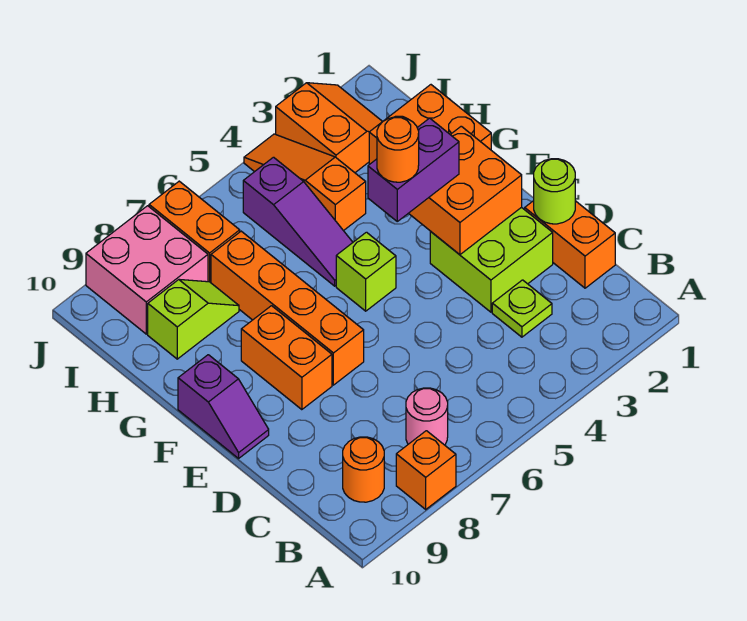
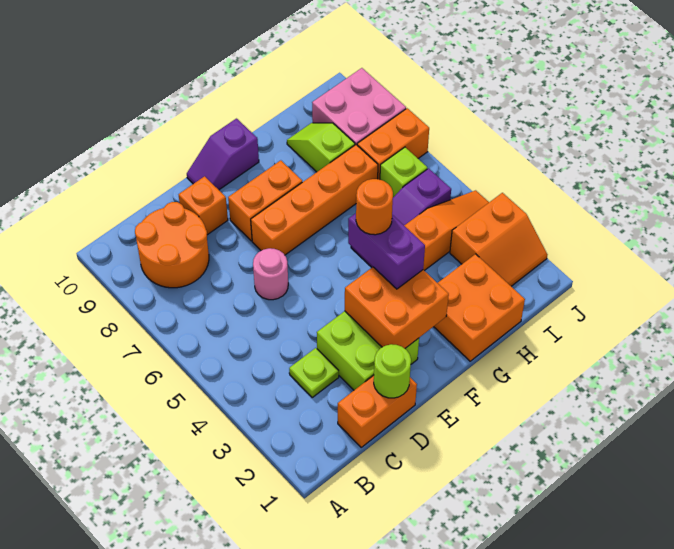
orange 1x1 brick [396,431,456,509] -> orange 1x1 brick moved to [179,176,228,235]
pink 1x1 round brick [406,388,448,445] -> pink 1x1 round brick moved to [253,248,288,300]
orange 1x1 round brick [343,437,384,502] -> orange 2x2 round brick [135,202,209,288]
lime 1x1 brick [336,232,396,311] -> lime 1x1 brick moved to [380,147,427,197]
lime 1x2 slope [148,279,239,359] -> lime 1x2 slope turned to [287,123,355,172]

